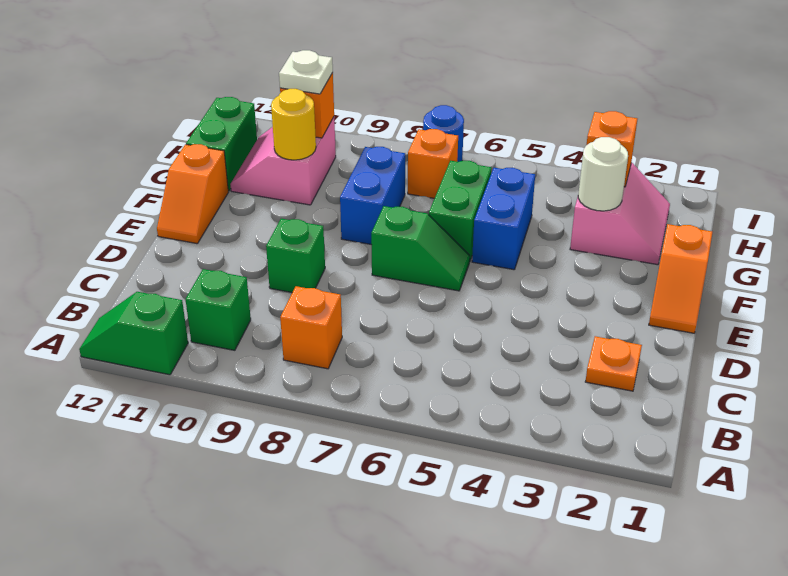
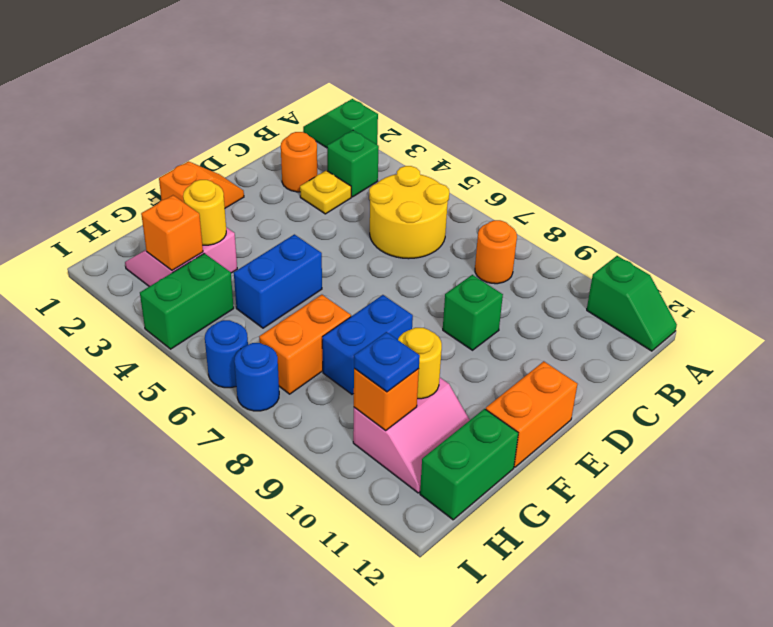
none -> yellow 2x2 round brick [369,166,449,259]
orange 1x1 brick [280,286,342,369] -> orange 1x1 round brick [475,220,517,284]
green 1x1 brick [185,269,251,350] -> green 1x1 brick moved to [327,130,379,197]
orange 1x1 plate [585,336,642,391] -> orange 1x1 round brick [281,132,317,192]
none -> yellow 1x1 plate [300,171,351,214]
green 1x2 slope [371,206,470,291] -> green 1x2 slope moved to [303,99,378,148]
orange 1x2 slope [157,144,228,244] -> orange 1x2 brick [486,361,577,467]
green 1x2 brick [429,161,491,260] -> green 1x2 brick moved to [140,253,234,349]
white 1x1 round brick [578,137,628,211] -> yellow 1x1 round brick [183,180,226,245]
orange 1x1 brick [408,129,458,198] -> orange 1x2 brick [259,295,351,394]
white 1x1 plate [279,50,333,94] -> blue 1x1 plate [354,332,420,392]
none -> blue 1x1 round brick [205,320,248,388]

